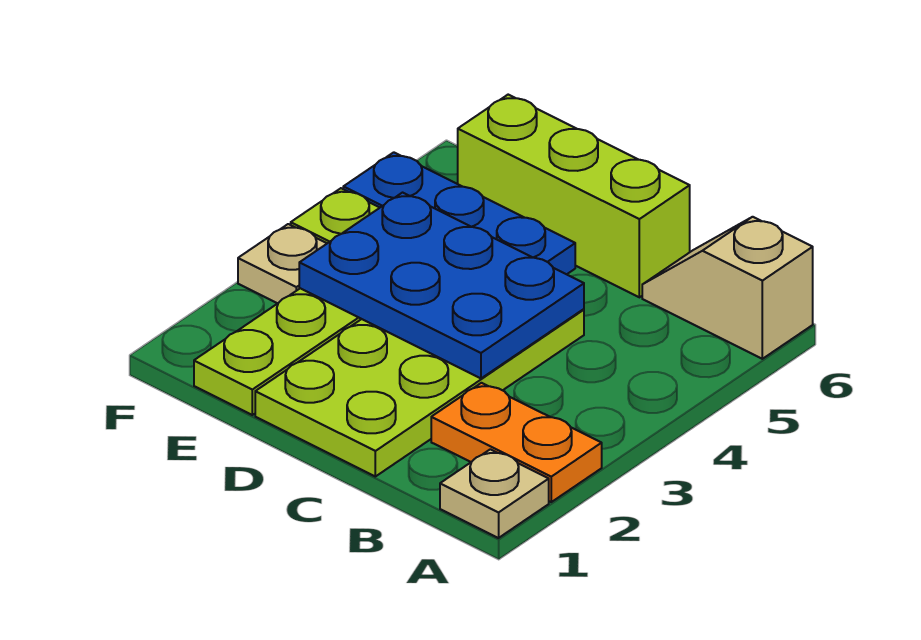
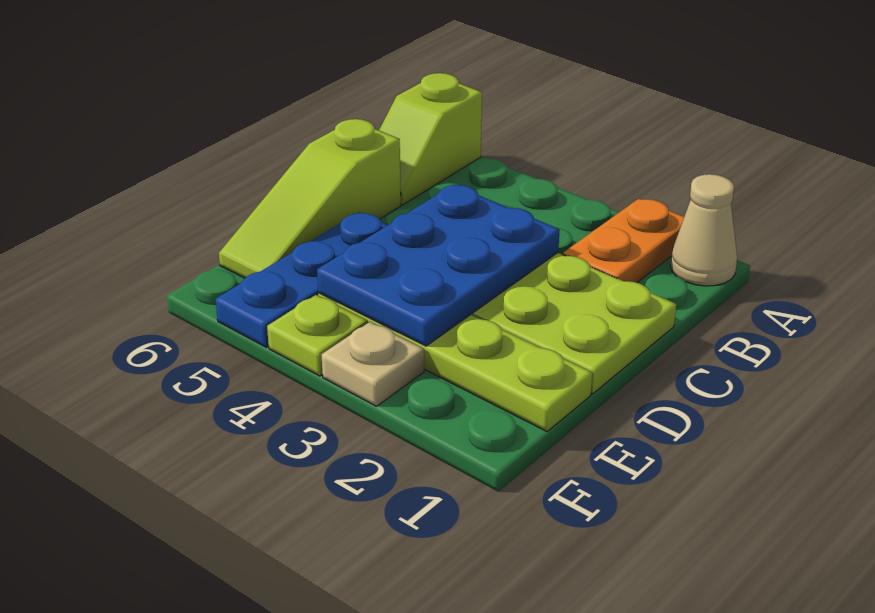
tan 1x1 plate [440,449,549,538] -> tan 1x1 cone [670,174,737,286]
tan 1x2 slope [642,217,813,359] -> lime 1x2 slope [379,73,482,205]
lime 1x3 brick [458,95,690,297] -> lime 1x3 slope [219,119,401,278]

